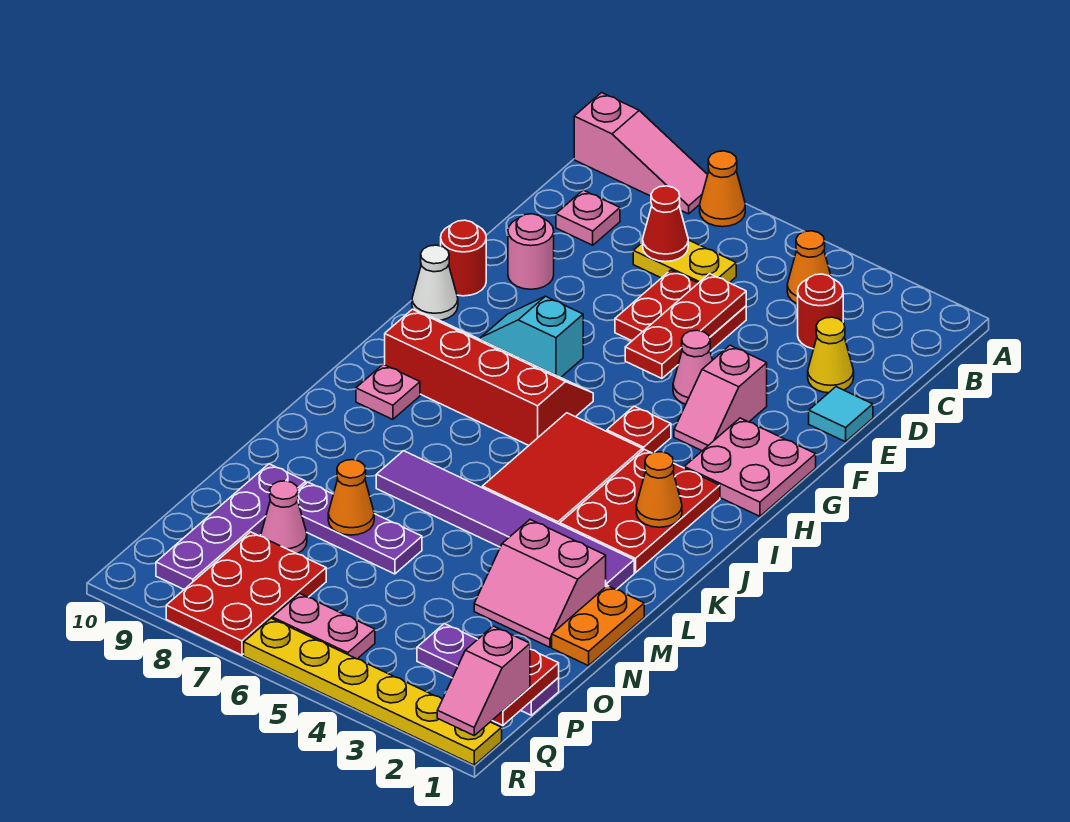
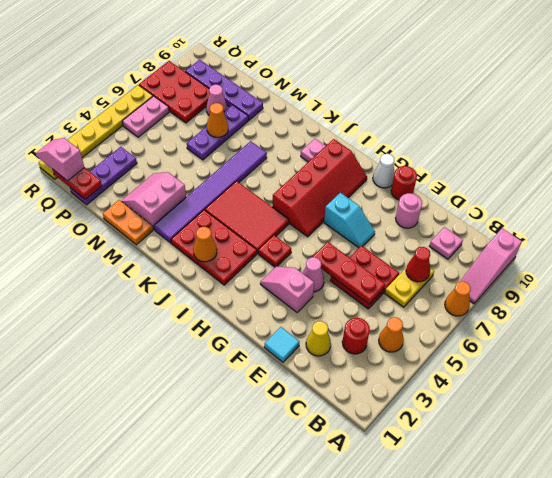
pink 2x2 plate [684,418,816,516] -> none
cyan 1x2 slope [480,296,583,378] -> cyan 1x2 slope turned to [324,193,375,248]

